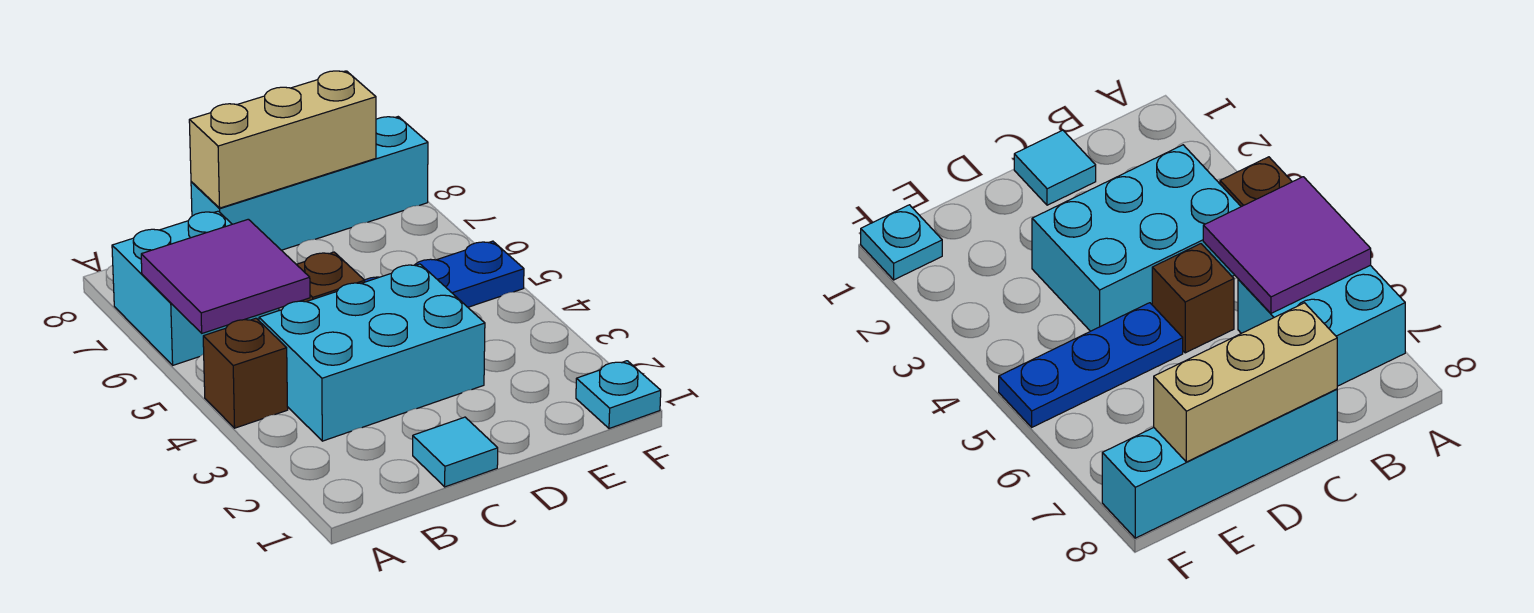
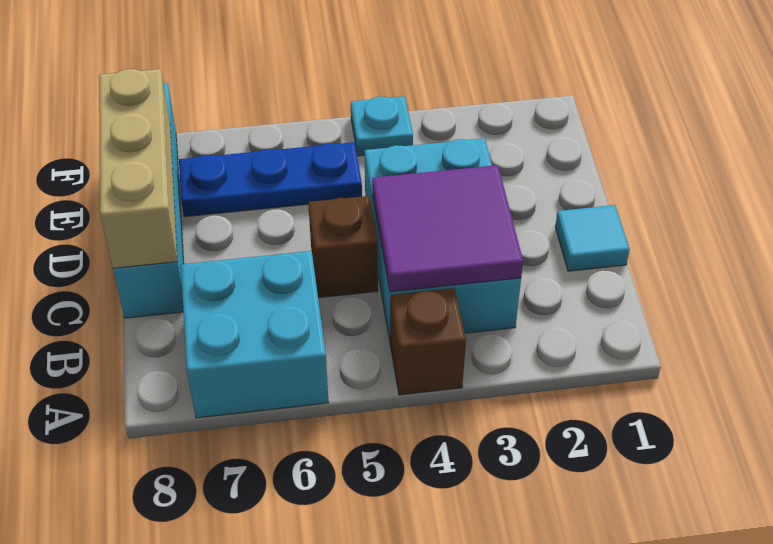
purple 2x2 tile [141,219,310,333] -> purple 2x2 tile moved to [372,165,523,292]
blue 1x3 plate [365,241,524,307] -> blue 1x3 plate turned to [179,142,362,217]
cyan 1x1 plate [576,361,661,429] -> cyan 1x1 plate moved to [351,96,413,156]

